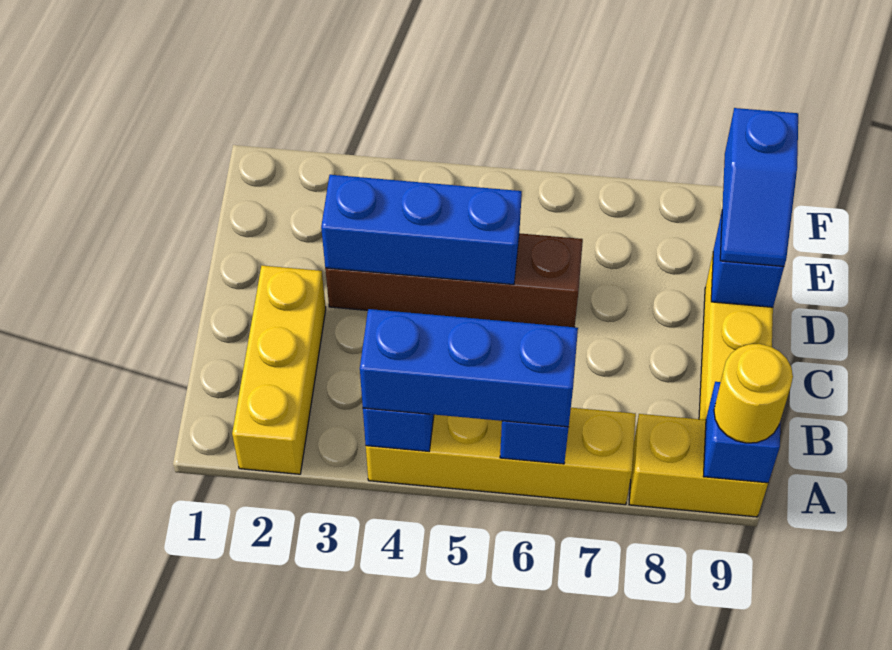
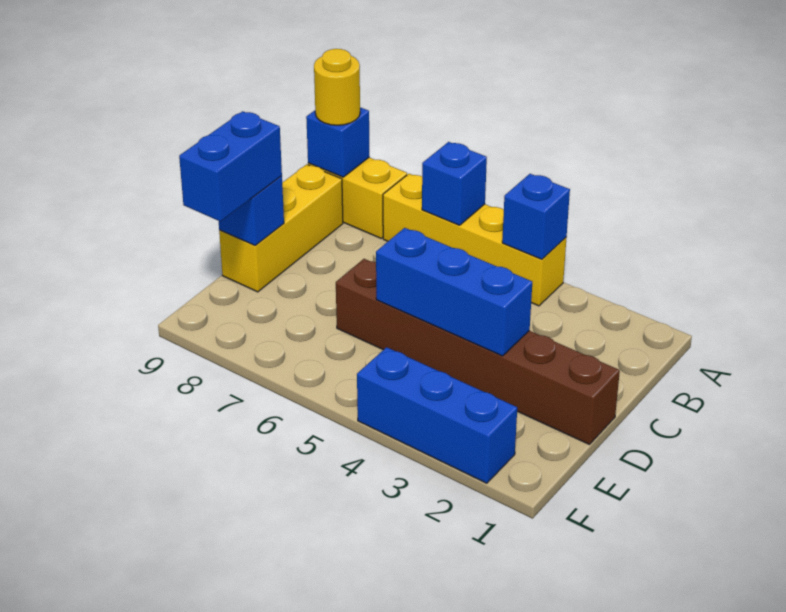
yellow 1x3 brick [232,266,326,474] -> none
blue 1x3 brick [360,309,578,427] -> blue 1x3 brick moved to [357,347,517,483]
brown 1x4 brick [325,233,583,327] -> brown 1x6 brick [336,259,620,445]
blue 1x2 slope [720,108,798,266] -> blue 1x2 brick [179,111,282,221]

